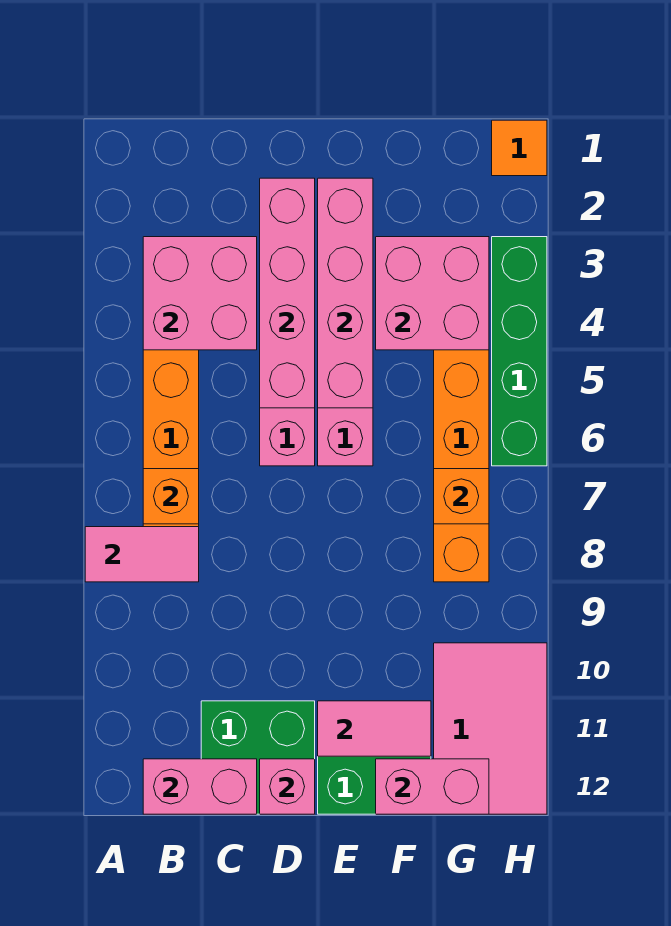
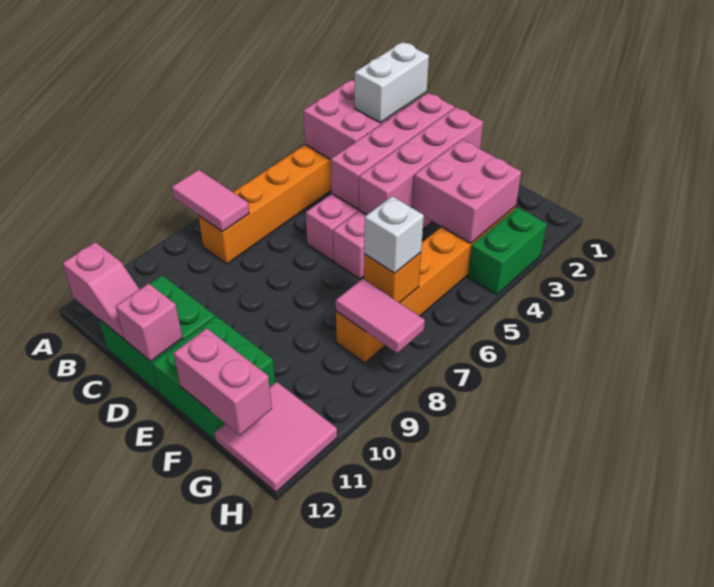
orange 1x1 brick [143,469,199,524] -> none
pink 1x2 brick [143,759,257,814] -> pink 1x2 slope [62,242,139,339]
none -> white 1x2 brick [355,42,429,123]
pink 1x2 tile [318,701,431,756] -> pink 1x2 tile moved to [336,279,425,353]
none -> white 1x1 brick [364,196,424,273]
pink 2x3 tile [434,643,547,814] -> pink 2x2 tile [215,382,337,492]
orange 1x1 tile [492,120,547,176] -> none
green 1x4 brick [492,237,547,466] -> green 1x2 brick [468,207,547,295]

